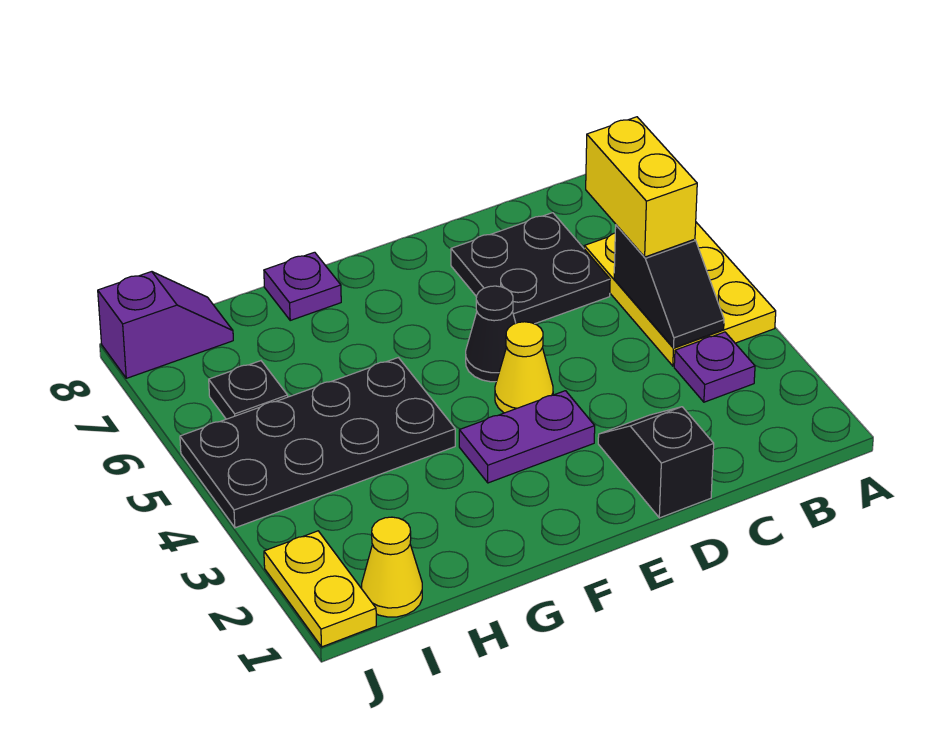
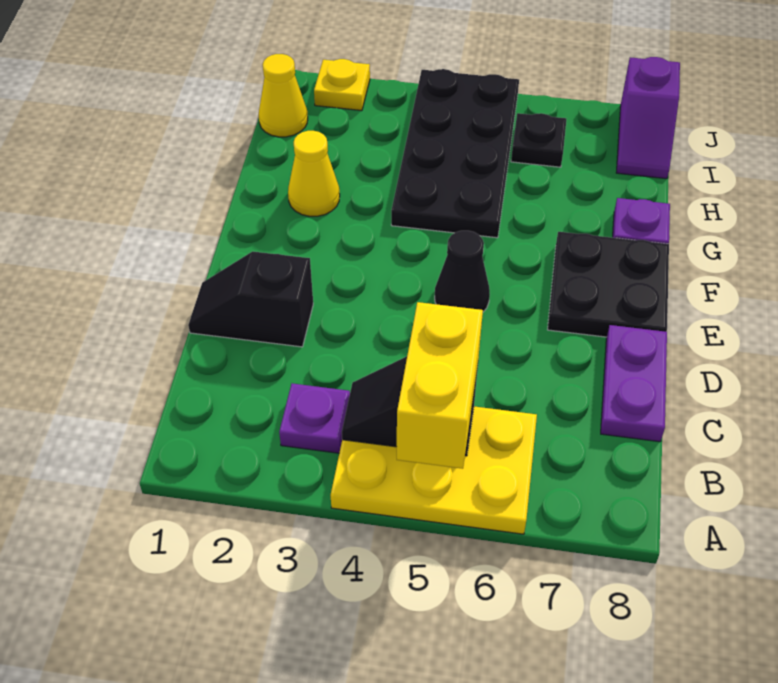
yellow 1x2 brick [586,117,697,257] -> yellow 1x2 brick turned to [397,302,483,469]
black 2x2 plate [451,213,610,324] -> black 2x2 plate moved to [548,232,669,337]
black 1x2 slope [598,407,714,518] -> black 1x2 slope turned to [188,251,313,347]
purple 1x2 plate [459,391,595,483] -> purple 1x2 plate moved to [601,325,667,442]
yellow 1x1 cone [495,322,553,413] -> yellow 1x1 cone moved to [288,131,340,216]
yellow 1x2 plate [264,531,376,647] -> yellow 1x1 plate [314,59,370,111]

